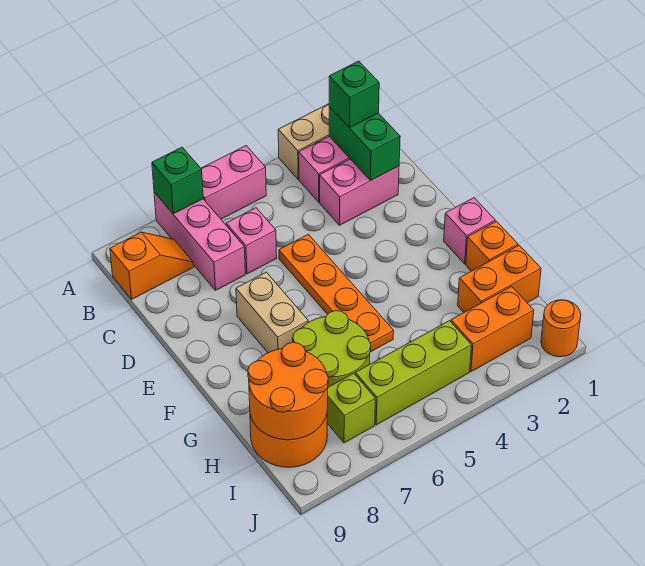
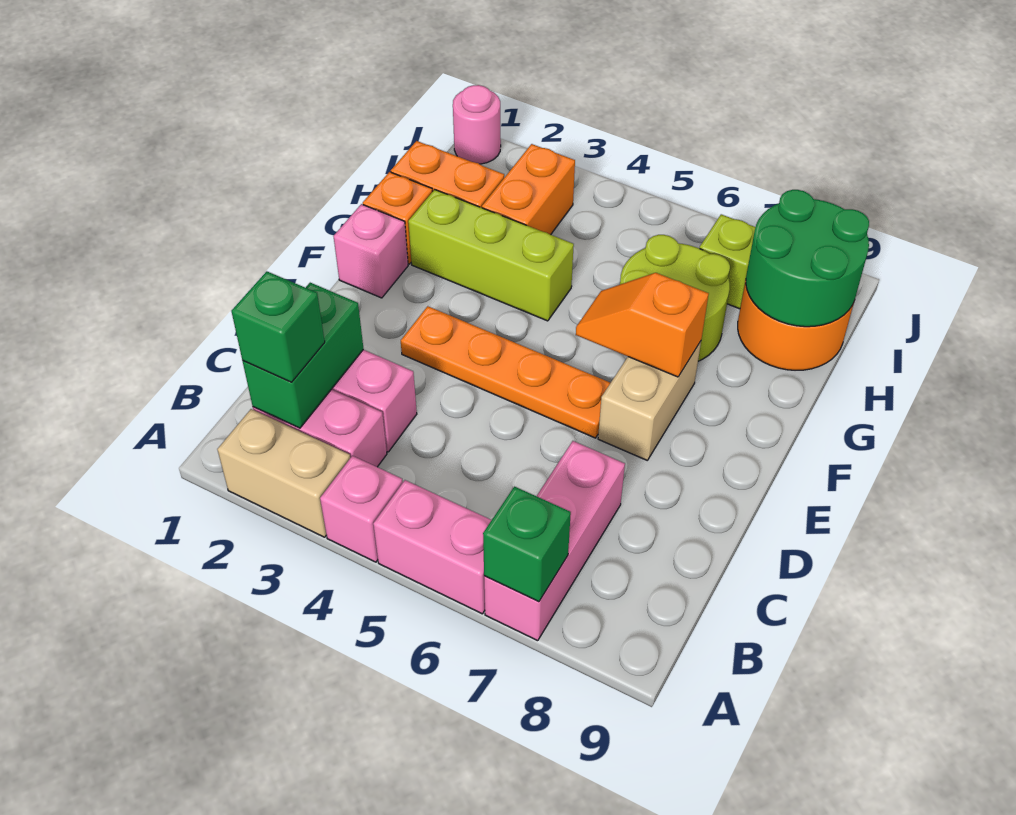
orange 1x2 slope [110,232,194,299] -> orange 1x2 slope moved to [576,273,709,377]
pink 1x1 brick [226,208,277,274] -> pink 1x1 brick moved to [320,456,403,562]
orange 1x4 plate [279,234,394,352] -> orange 1x4 plate turned to [401,306,610,438]
orange 2x2 round brick [248,343,328,440] -> green 2x2 round brick [746,190,869,327]
orange 1x2 brick [451,286,534,372] -> orange 1x2 brick turned to [482,144,575,235]
lime 1x3 brick [355,321,471,425] -> lime 1x3 brick moved to [408,190,574,321]
orange 1x1 round brick [541,300,581,357] -> pink 1x1 round brick [453,85,501,164]

